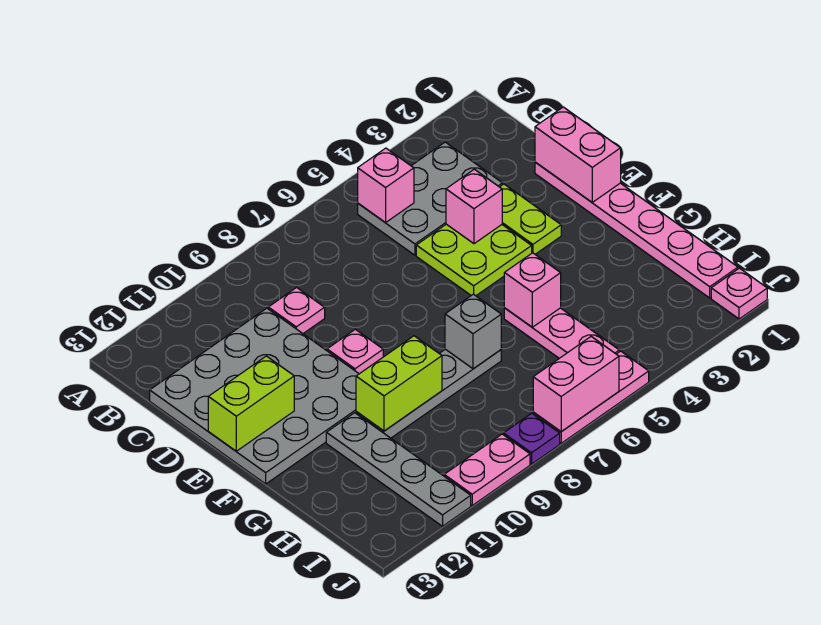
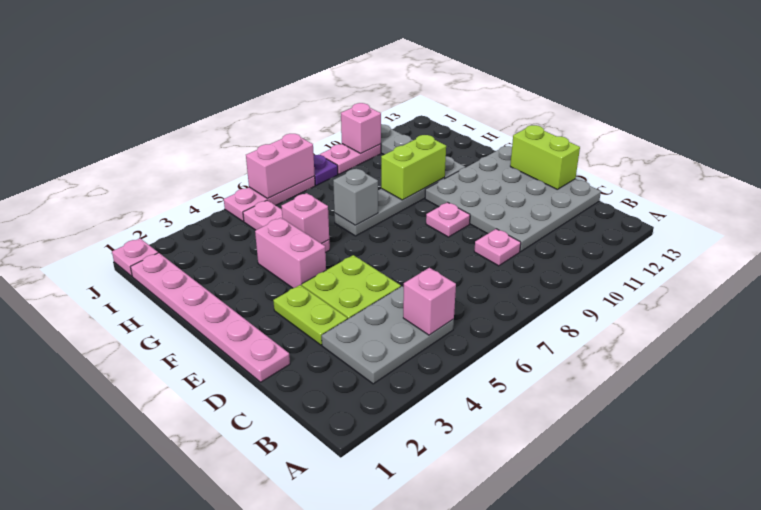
pink 1x2 brick [535,107,621,202] -> pink 1x2 brick moved to [255,218,326,288]
pink 1x1 brick [446,169,502,244] -> pink 1x1 brick moved to [341,103,381,153]
lime 1x2 brick [208,356,294,451] -> lime 1x2 brick turned to [510,125,580,189]

